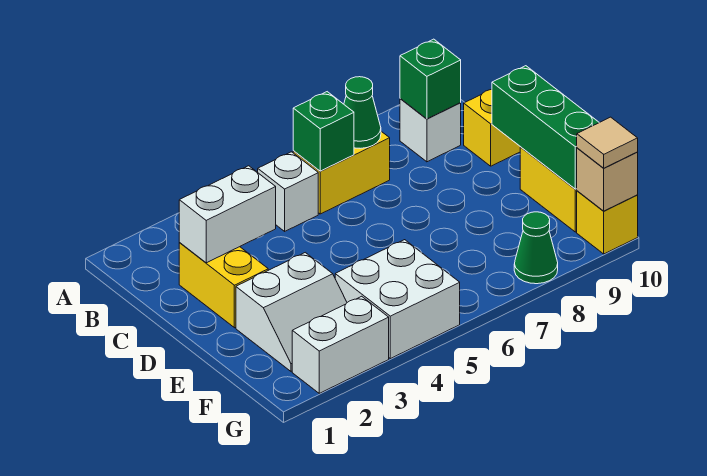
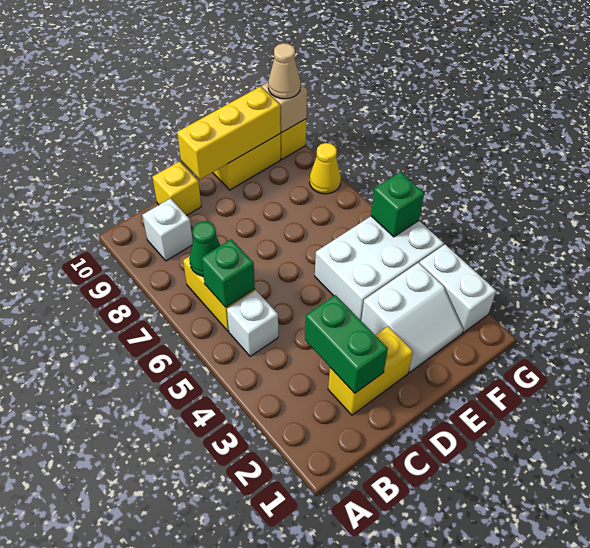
green 1x1 brick [400,39,461,119] -> green 1x1 brick moved to [371,172,424,237]
white 1x2 brick [179,166,276,263] -> green 1x2 brick [305,295,388,393]
green 1x3 brick [492,66,599,189] -> yellow 1x3 brick [177,86,281,179]
white 2x2 slope [236,253,347,371] -> white 2x2 slope turned to [361,263,463,373]
white 2x2 brick [335,240,460,359] -> white 2x3 brick [315,216,444,320]
green 1x1 cone [514,212,558,284] -> yellow 1x1 cone [310,143,341,194]
tan 1x1 tile [577,117,638,168] -> tan 1x1 cone [268,43,301,99]

